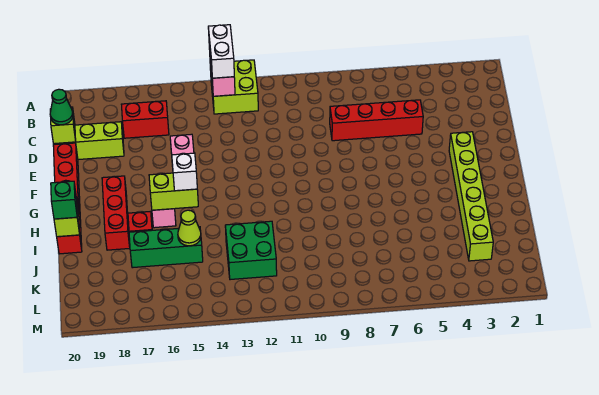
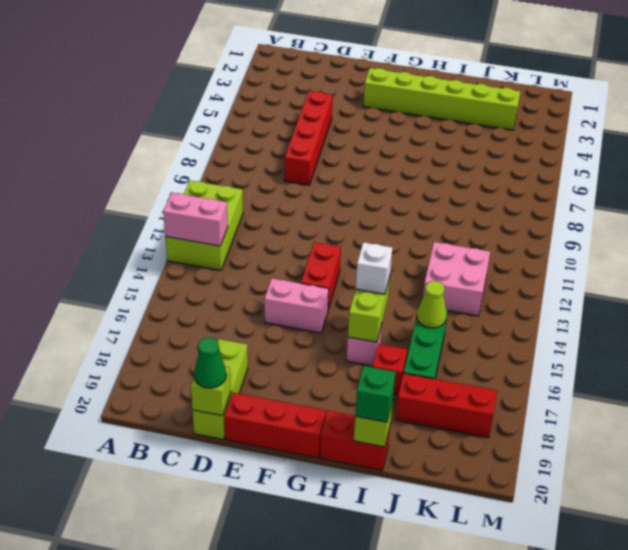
lime 2x2 brick [210,60,258,114] -> lime 2x3 brick [165,181,243,270]
white 1x2 brick [208,25,234,78] -> none
red 1x2 brick [121,101,169,138] -> red 1x2 brick moved to [301,242,341,310]
red 1x3 brick [102,176,130,250] -> red 1x3 brick moved to [396,373,497,438]
green 2x2 brick [225,221,277,280] -> pink 2x2 brick [423,242,490,316]

